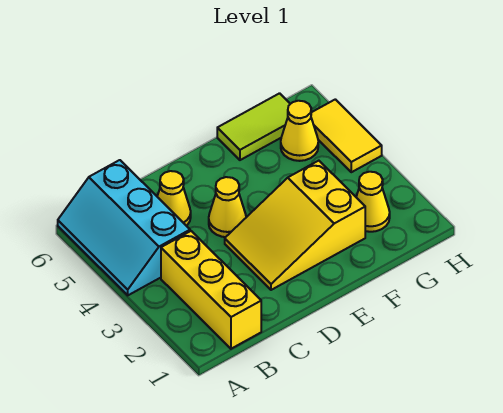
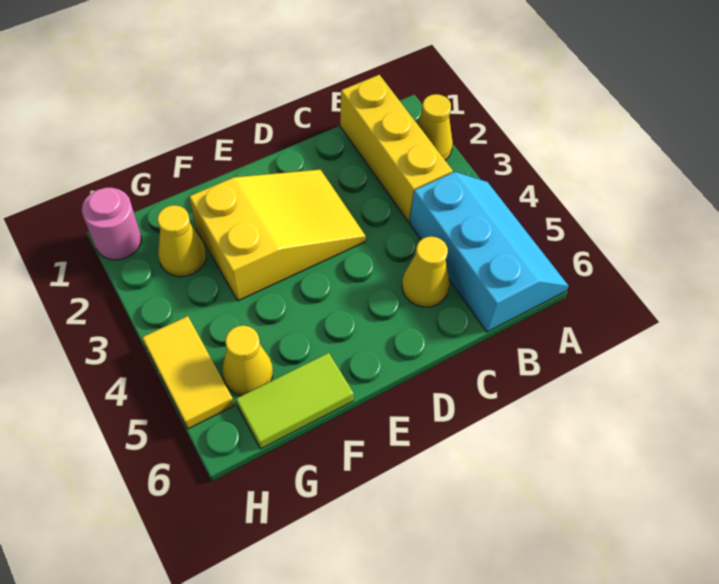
yellow 1x1 cone [209,177,246,237] -> yellow 1x1 cone moved to [417,94,453,160]
none -> pink 1x1 round brick [82,188,141,260]

